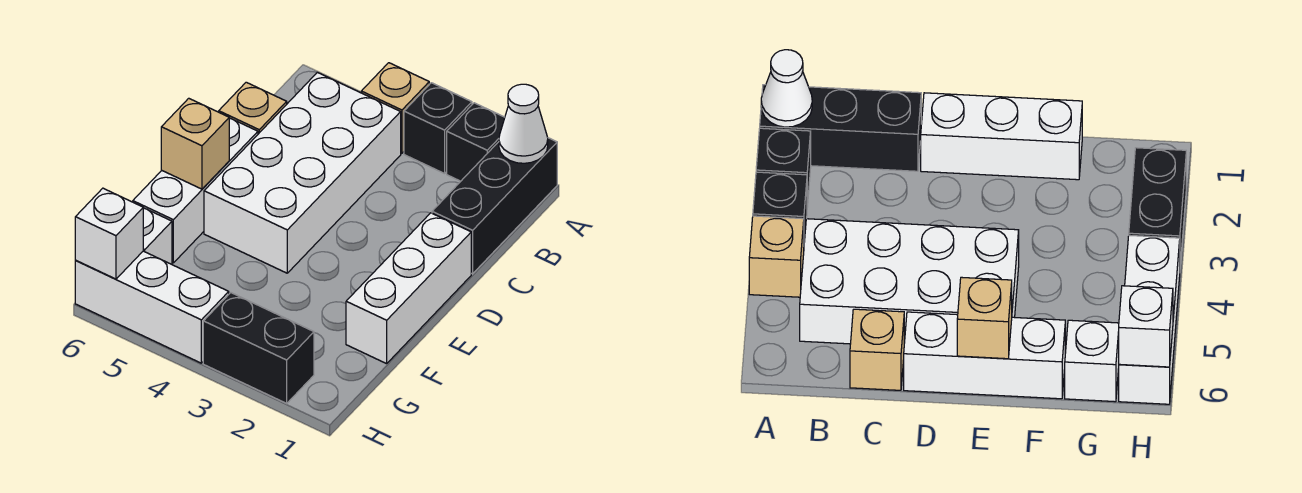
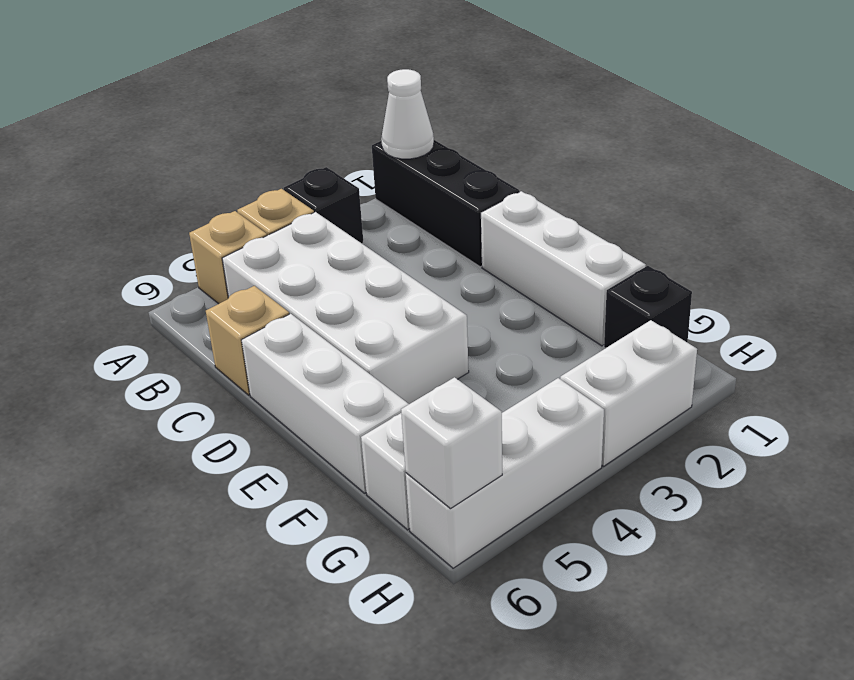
black 1x1 brick [447,103,505,181] -> black 1x1 brick moved to [604,266,692,348]
tan 1x1 brick [161,98,229,189] -> tan 1x1 brick moved to [189,211,267,304]
black 1x2 brick [203,293,314,403] -> white 1x2 brick [560,320,697,466]

